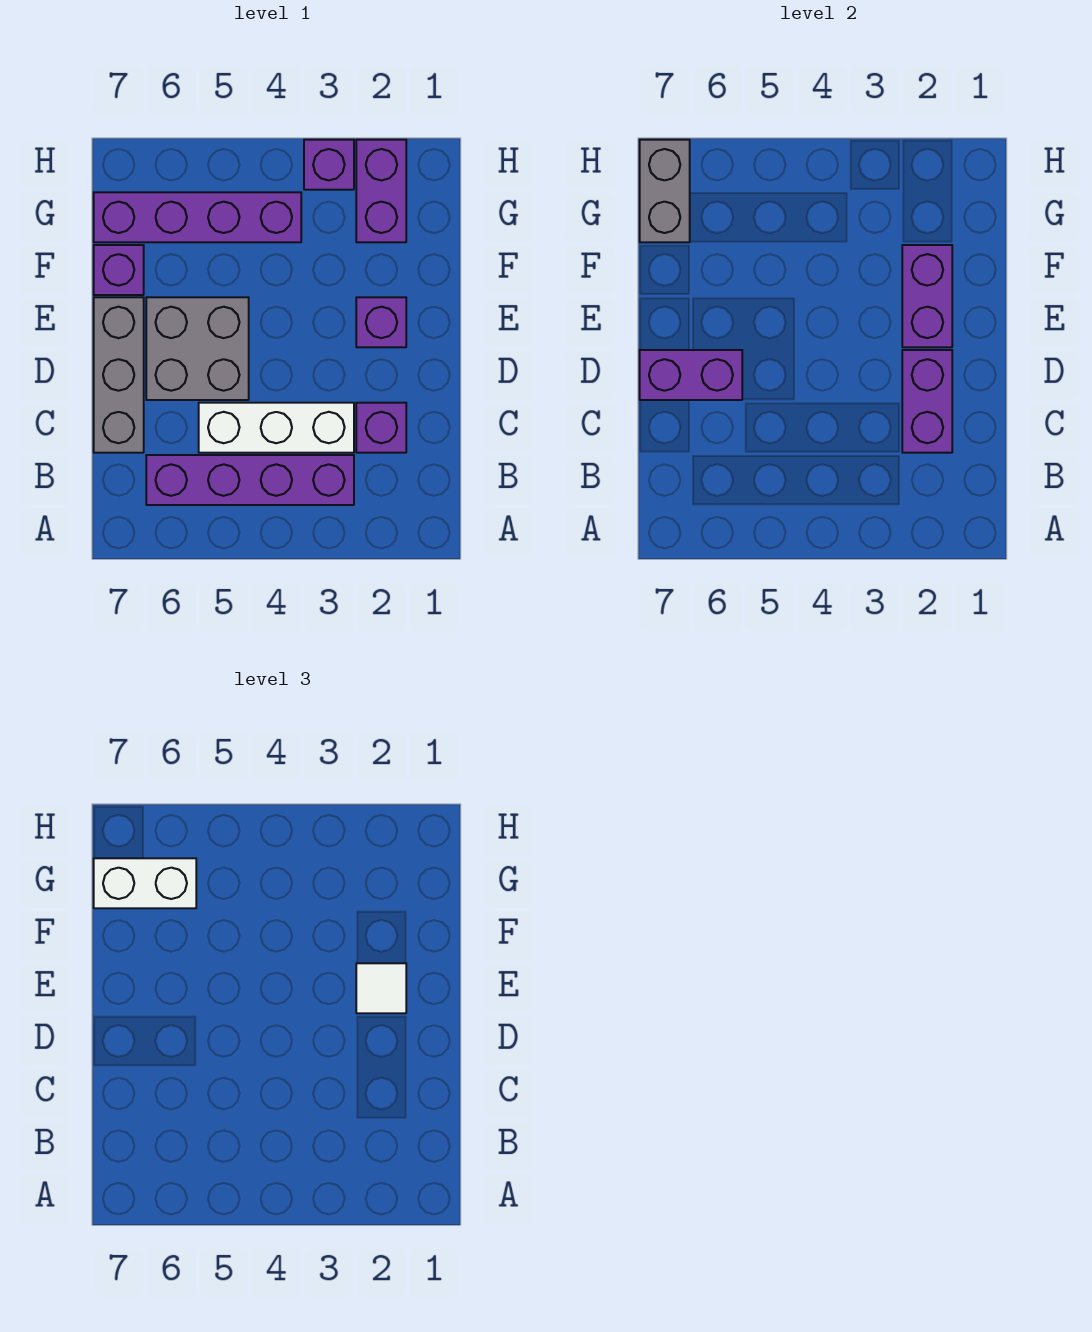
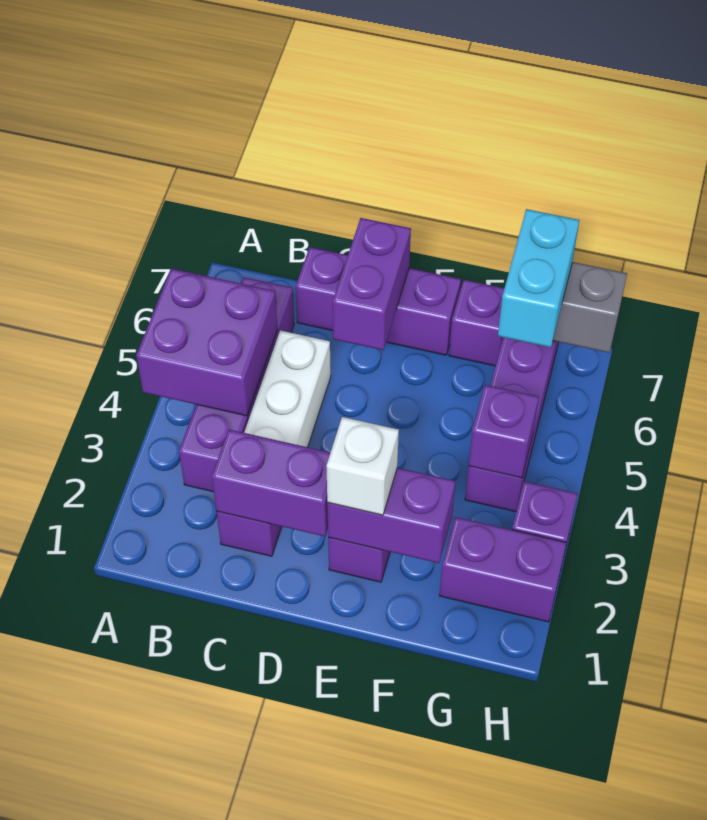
none -> purple 2x2 brick [136,269,278,416]
grey 1x3 brick [94,297,144,453] -> purple 1x3 brick [296,247,461,355]
grey 2x2 brick [146,297,249,400] -> none
white 1x1 tile [356,963,406,1013] -> white 1x1 brick [326,417,399,515]
none -> purple 1x1 brick [469,385,539,478]
white 1x2 brick [94,858,196,908] -> cyan 1x2 brick [498,209,579,347]

